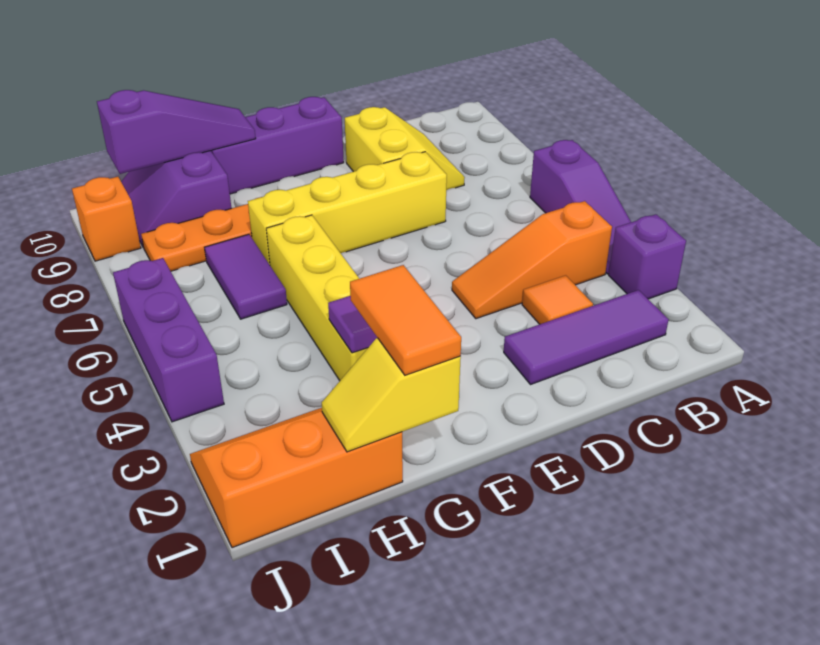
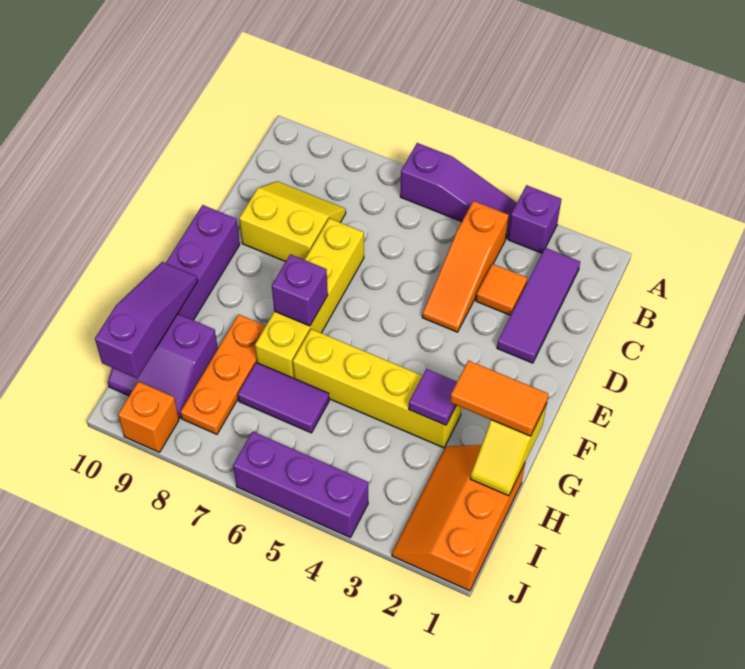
none -> purple 1x1 brick [272,254,328,326]

